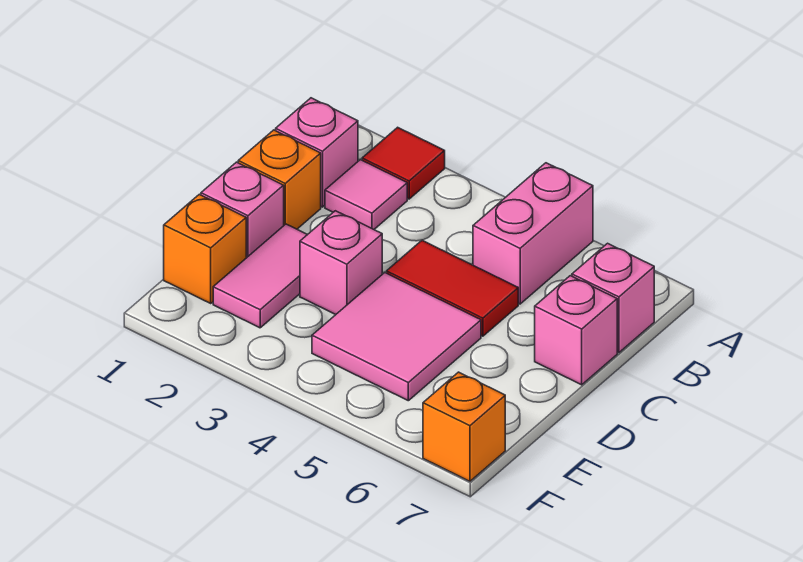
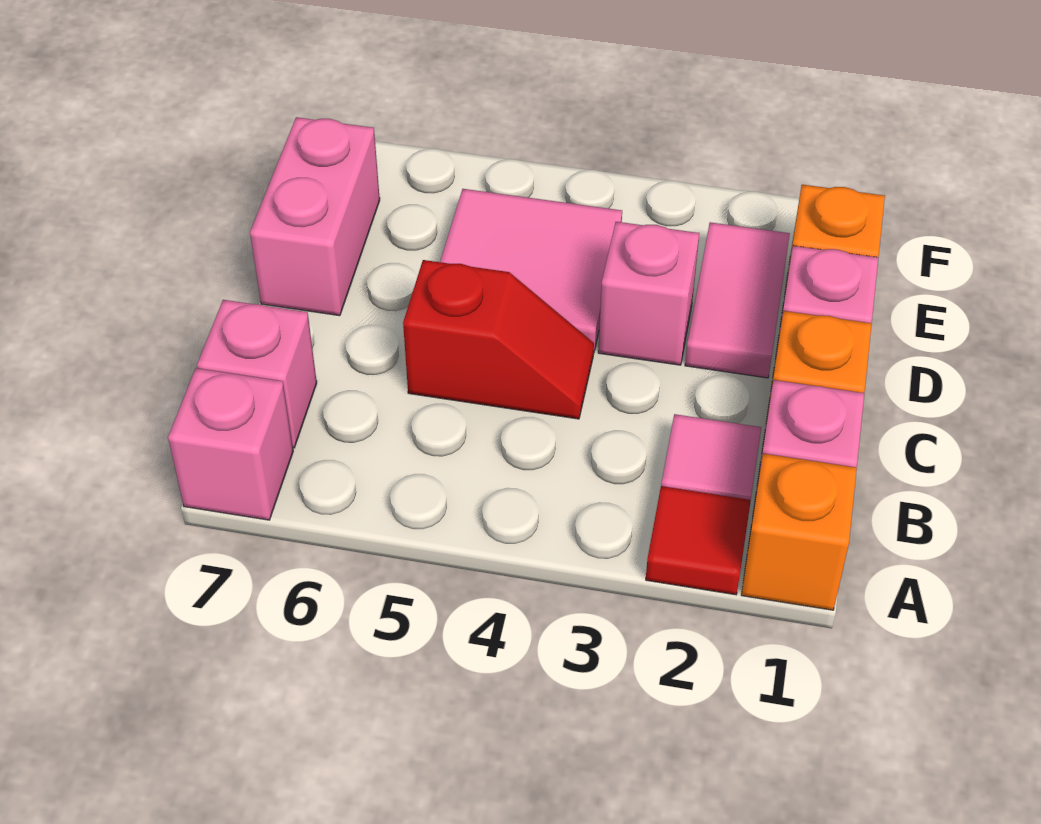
pink 1x2 brick [473,163,593,304] -> pink 1x2 brick moved to [250,117,380,316]
red 1x2 tile [387,241,518,336] -> red 1x2 slope [403,260,594,419]
pink 1x1 brick [535,276,617,385] -> pink 1x1 brick moved to [168,368,293,520]
orange 1x1 brick [423,372,505,481] -> orange 1x1 brick moved to [741,454,857,610]

